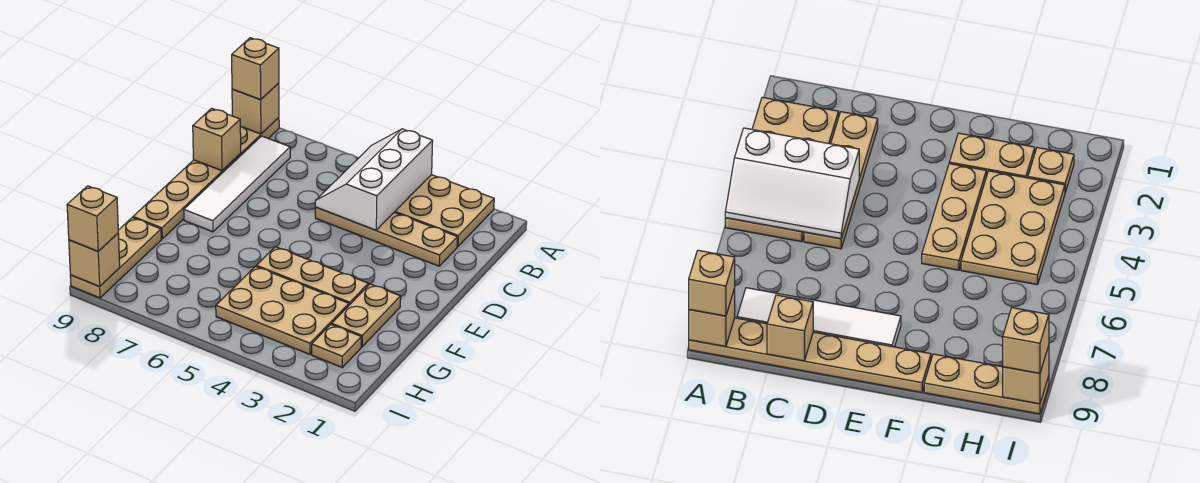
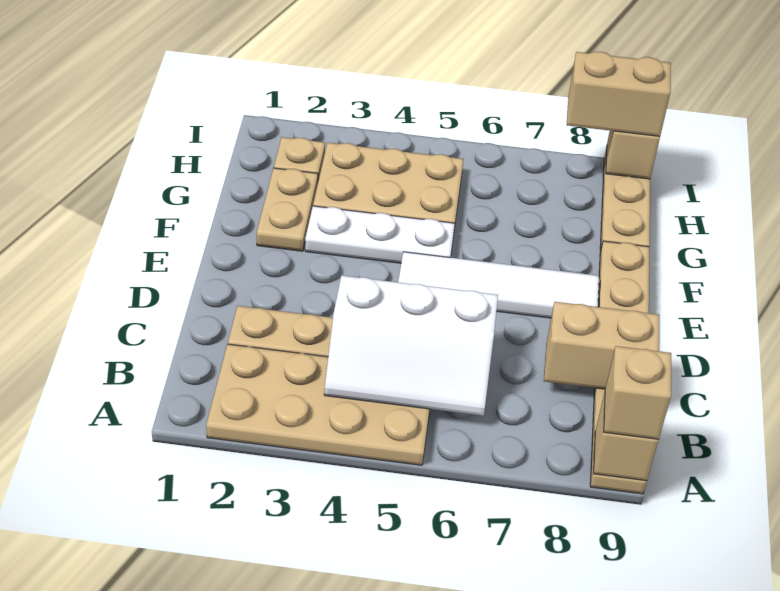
white 2x3 slope [315,129,433,230] -> white 2x3 slope turned to [324,275,498,416]
white 1x4 tile [184,136,290,232] -> white 1x4 tile turned to [398,252,599,318]
tan 1x1 brick [193,108,241,171] -> tan 1x2 brick [544,302,659,389]
tan 1x3 plate [256,247,369,305] -> white 1x3 plate [305,206,455,263]
tan 1x1 brick [67,186,118,251] -> tan 1x2 brick [567,52,671,136]

